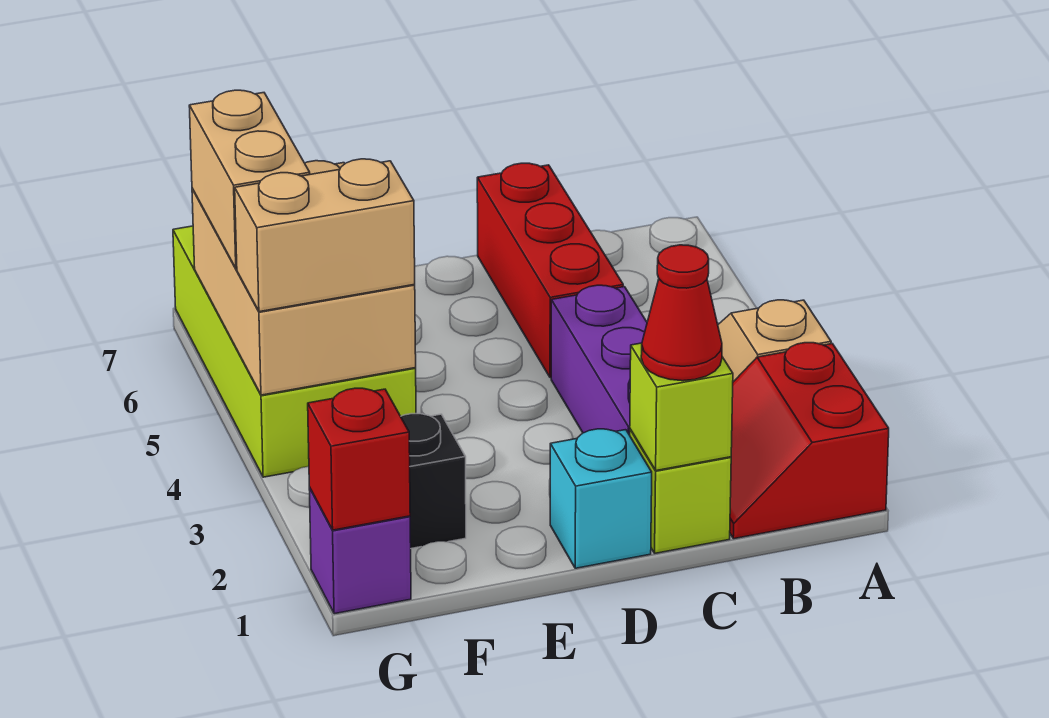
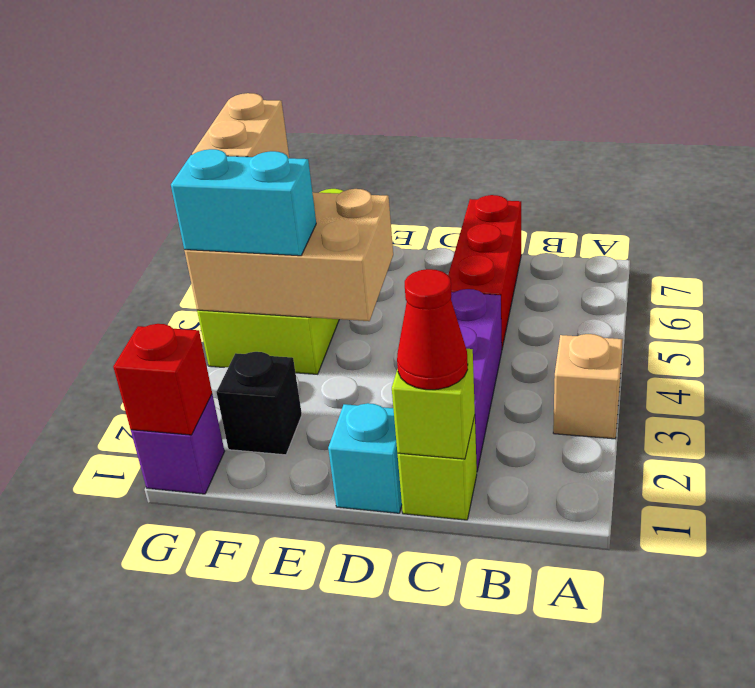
red 2x2 slope [730,343,889,539] -> none
tan 2x3 brick [192,161,416,395] -> tan 2x3 brick turned to [184,189,393,321]
tan 1x2 brick [235,159,415,312] -> cyan 1x2 brick [171,149,316,256]

